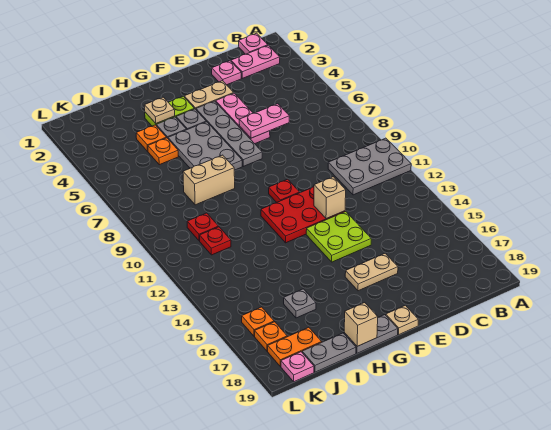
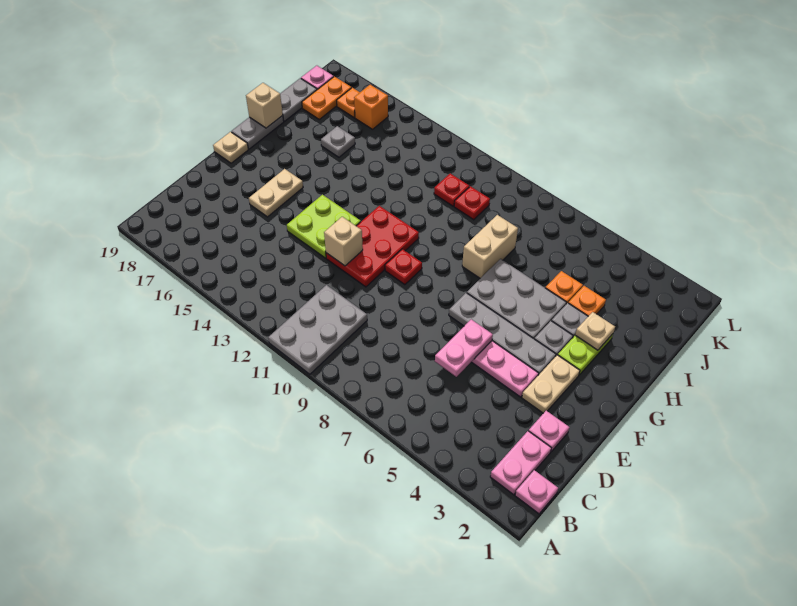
orange 1x1 plate [242,307,274,336] -> orange 1x1 brick [354,85,388,129]

